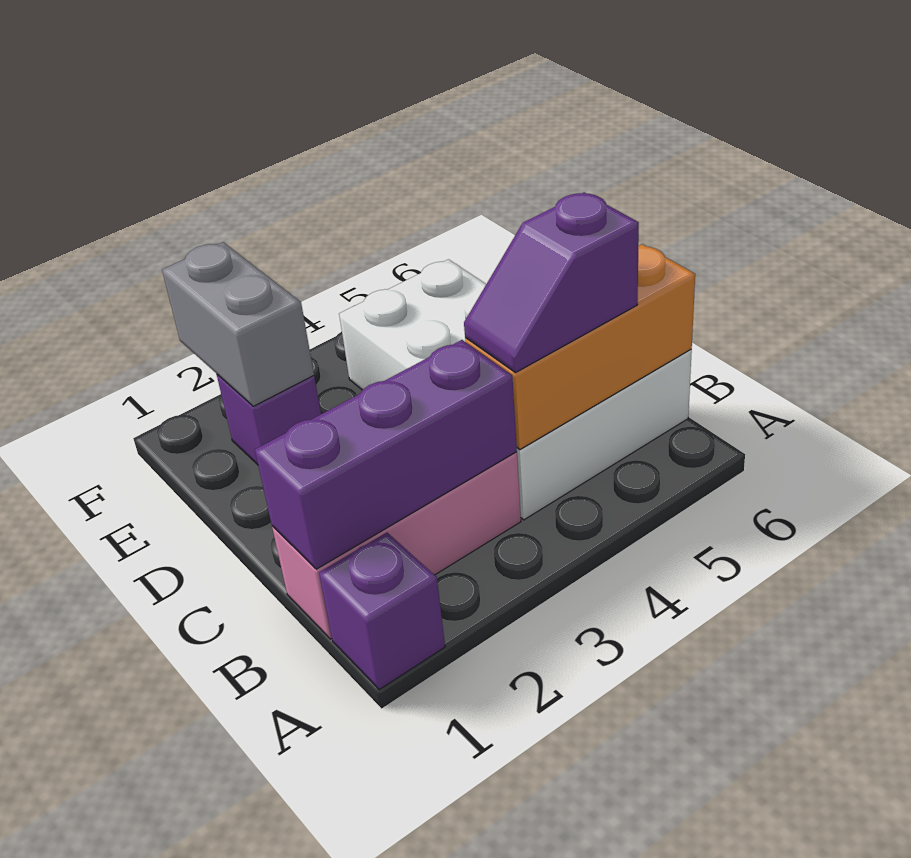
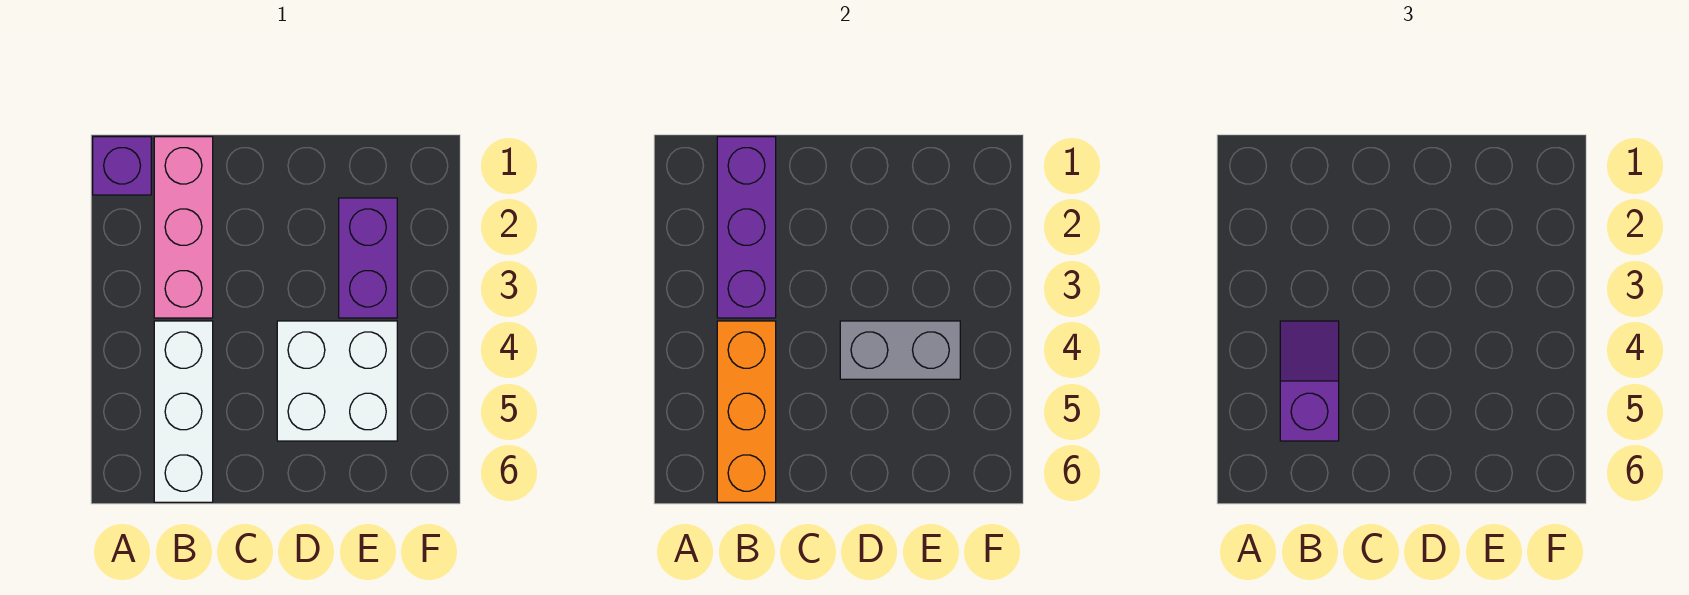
purple 1x1 brick [217,375,321,465] -> purple 1x2 brick [339,198,397,318]
grey 1x2 brick [162,242,314,406] -> grey 1x2 brick moved to [840,321,960,379]

